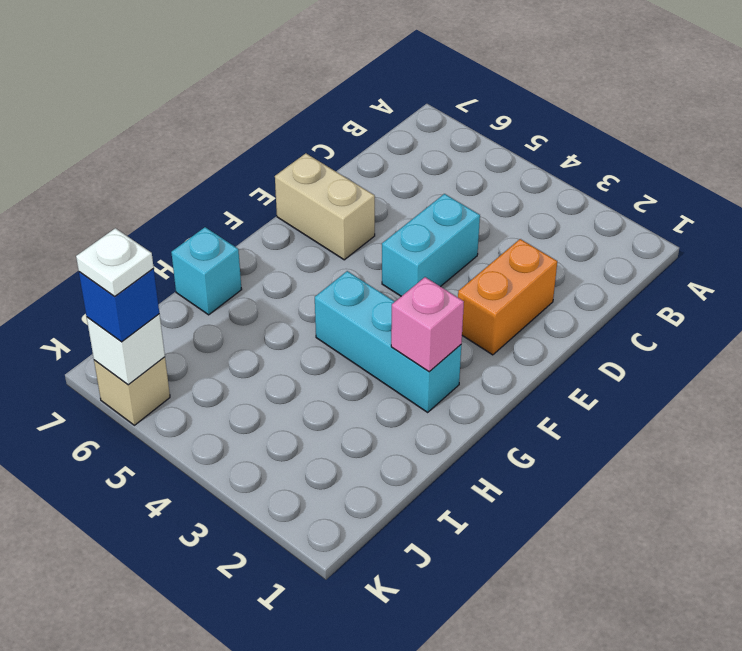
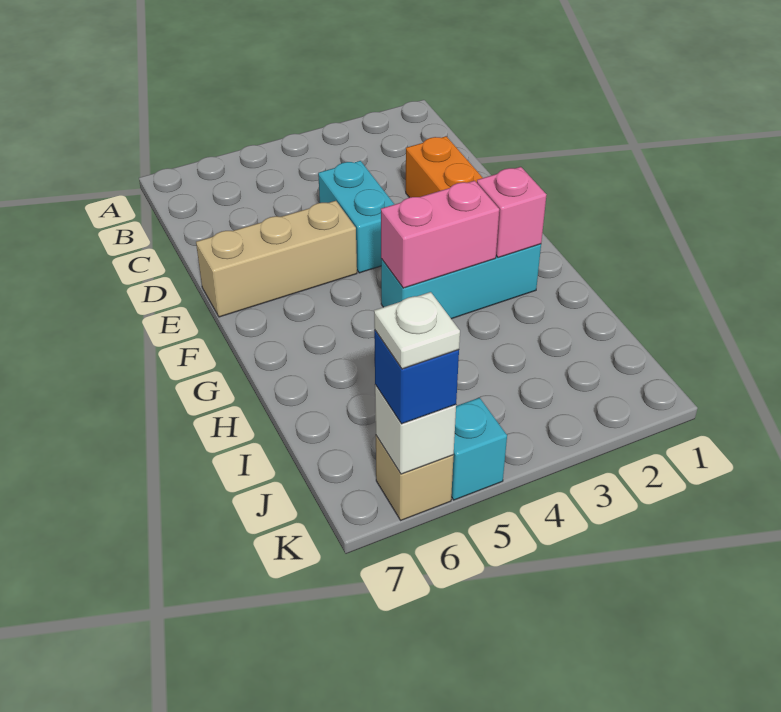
tan 1x2 brick [275,153,375,260] -> tan 1x3 brick [196,201,357,317]
none -> pink 1x2 brick [381,181,499,288]
cyan 1x1 brick [171,227,242,315] -> cyan 1x1 brick moved to [451,398,507,500]

